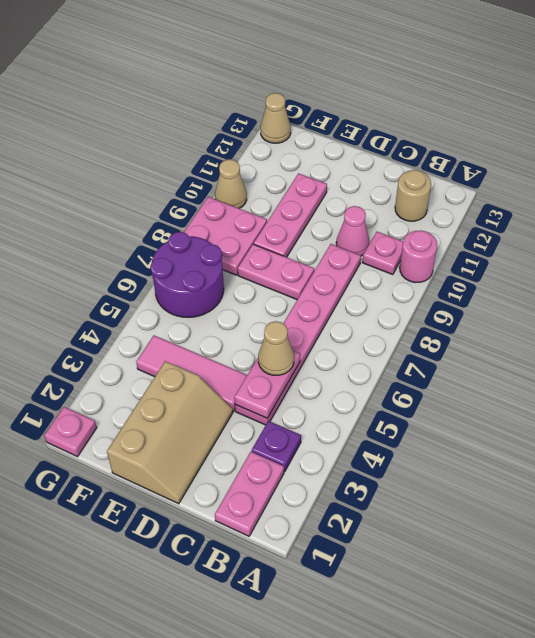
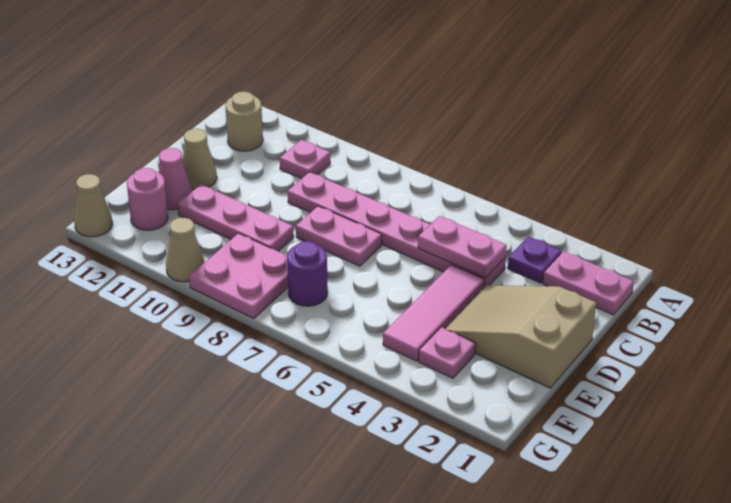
pink 1x1 round brick [400,230,437,283] -> pink 1x1 round brick moved to [127,168,168,230]
tan 1x1 cone [258,321,294,375] -> tan 1x1 cone moved to [183,129,217,189]
pink 1x1 cone [336,206,369,256] -> pink 1x1 cone moved to [159,148,192,210]
tan 2x3 slope [107,361,233,504] -> tan 2x3 slope turned to [445,285,596,388]
pink 1x2 plate [238,244,314,299] -> pink 1x2 plate turned to [296,206,382,266]
purple 2x2 round brick [150,232,224,317] -> purple 1x1 round brick [287,241,328,306]
pink 1x1 plate [44,407,97,457] -> pink 1x1 plate moved to [419,327,476,378]

